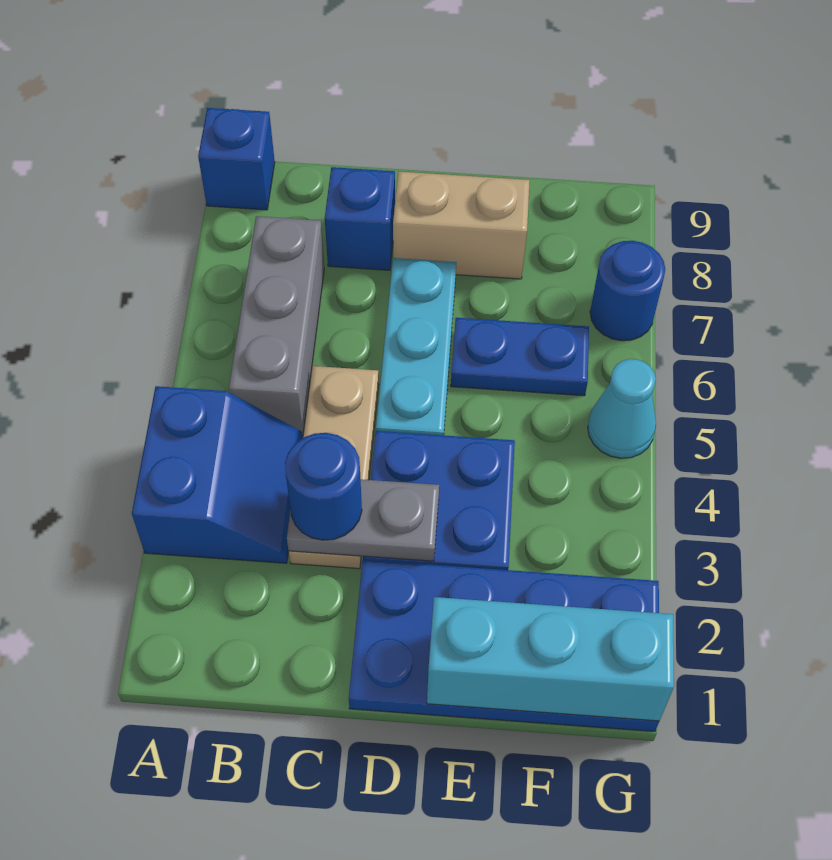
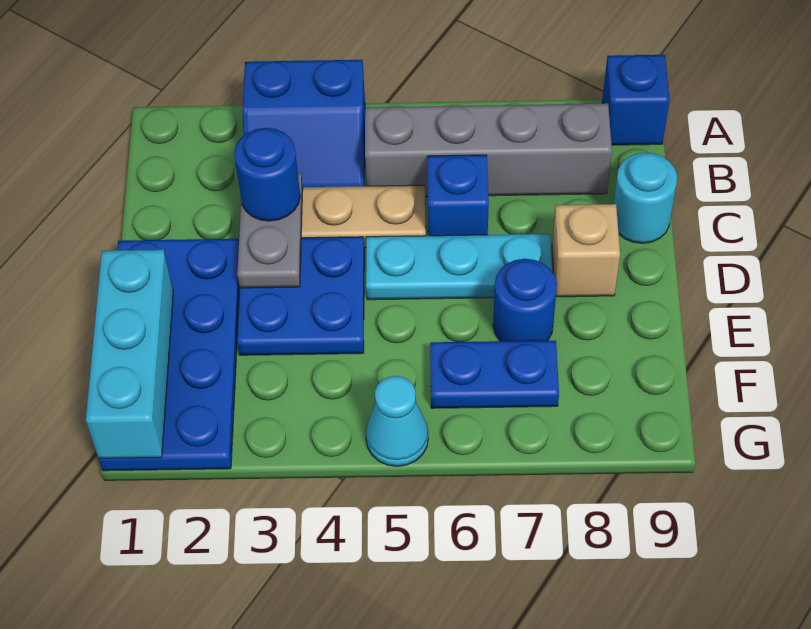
grey 1x3 brick [229,216,324,436] -> grey 1x4 brick [365,103,612,197]
blue 1x1 brick [325,167,395,270] -> blue 1x1 brick moved to [427,155,489,236]
none -> cyan 1x1 round brick [614,152,677,243]
tan 1x2 brick [393,172,530,279] -> tan 1x1 brick [552,204,620,297]
blue 1x2 plate [451,318,589,396] -> blue 1x2 plate turned to [430,341,559,408]
blue 1x1 round brick [590,241,665,341] -> blue 1x1 round brick moved to [493,259,557,341]

